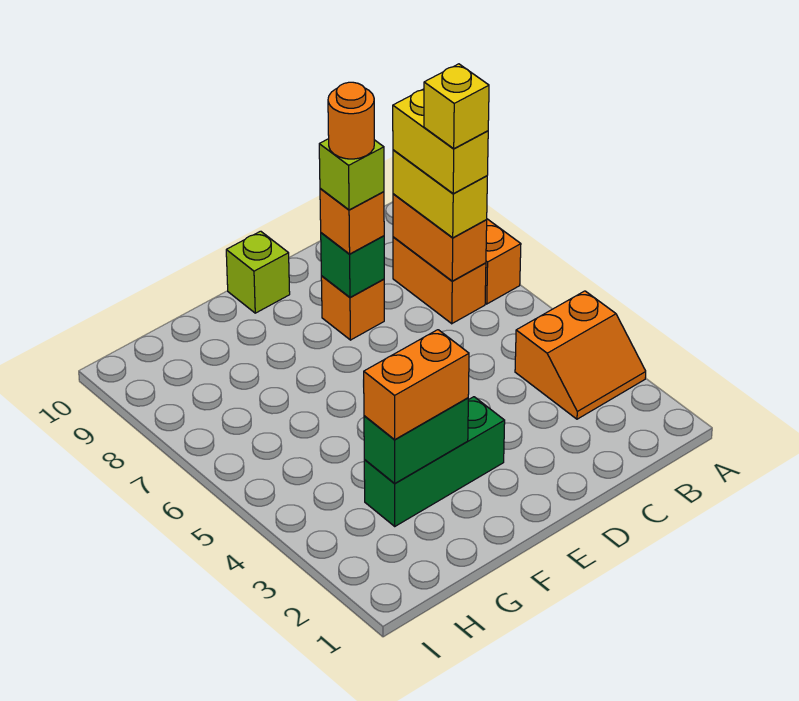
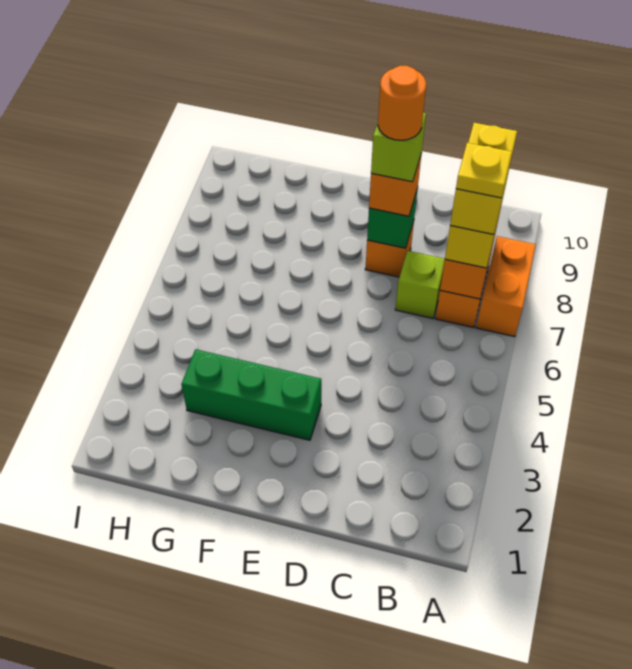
orange 2x2 slope [515,291,646,419] -> none
yellow 1x1 brick [424,64,489,149] -> yellow 1x1 plate [456,143,512,198]
lime 1x1 brick [226,231,290,313] -> lime 1x1 brick moved to [395,251,445,318]
green 1x2 brick [364,398,468,484] -> none
orange 1x2 brick [363,330,469,440] -> none

